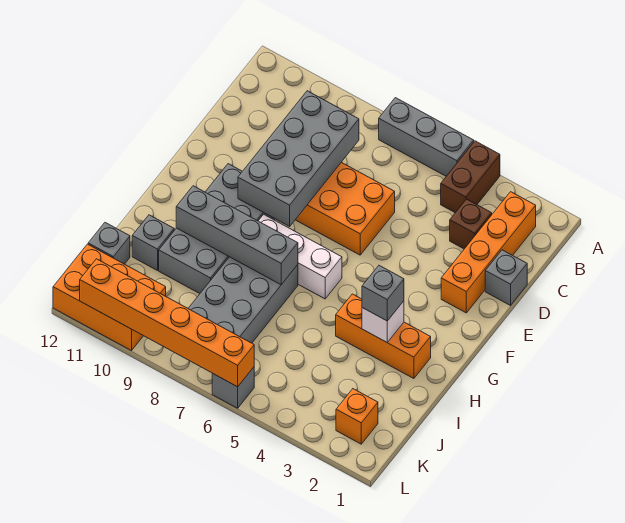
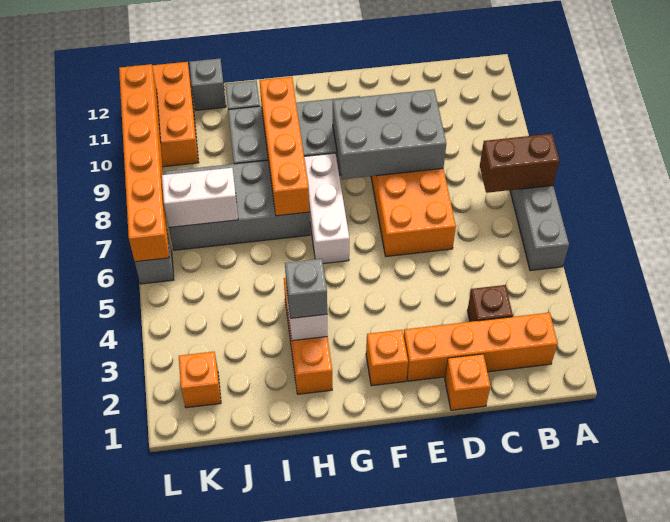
brown 1x2 brick [441,141,500,213] -> brown 1x2 brick moved to [480,134,559,193]
grey 2x4 brick [238,91,359,226] -> grey 2x3 brick [333,89,446,179]
grey 1x1 brick [485,250,527,305] -> orange 1x1 brick [445,354,490,410]
none -> orange 1x1 brick [366,330,408,386]
grey 1x4 brick [176,186,298,285] -> orange 1x4 brick [260,77,309,216]
none -> white 1x2 brick [162,168,238,227]

